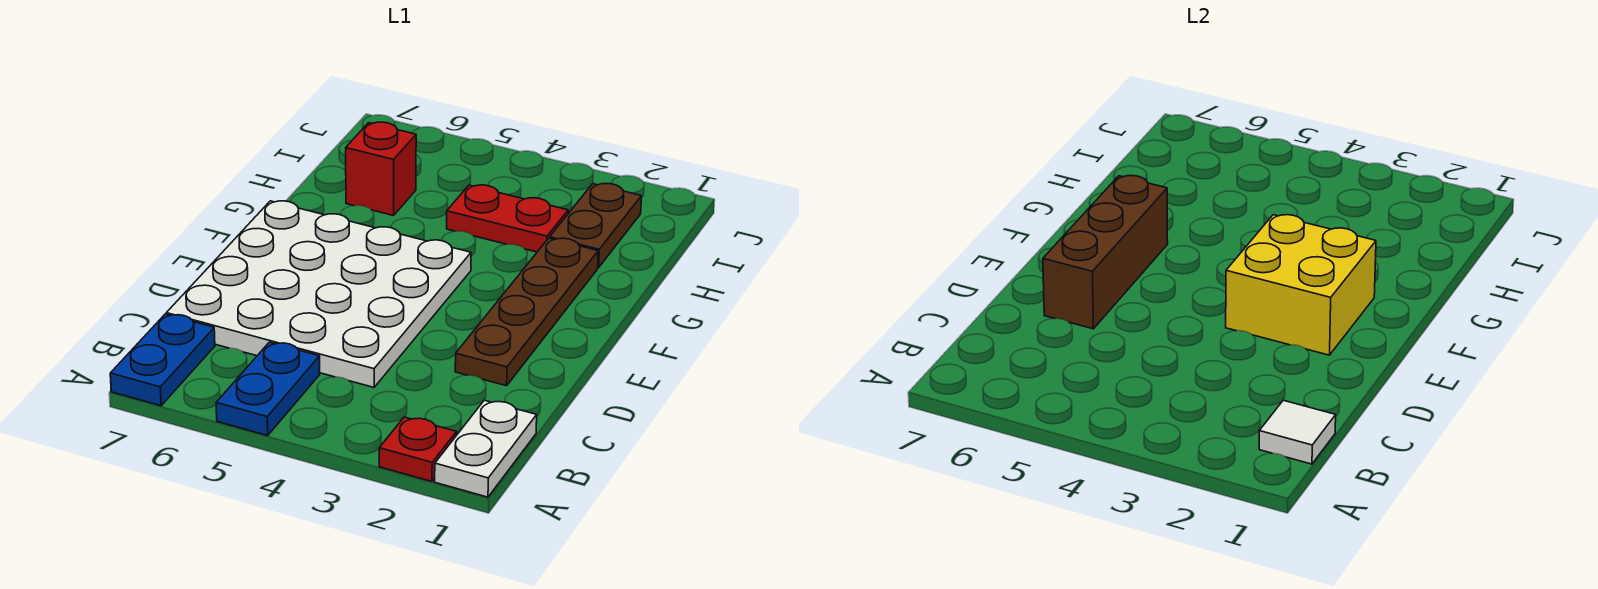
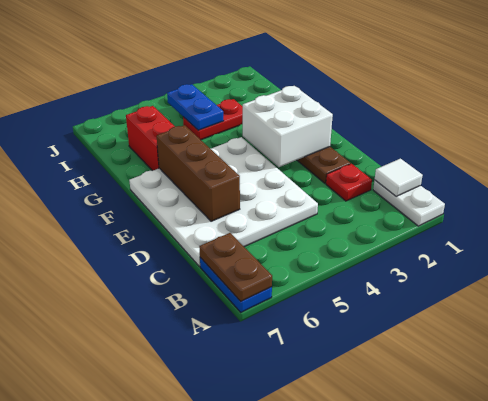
red 1x1 plate [379,417,457,481] -> red 1x1 plate moved to [326,164,372,201]
blue 1x2 plate [216,342,320,436] -> blue 1x2 plate moved to [167,84,224,130]
yellow 2x2 brick [1226,215,1376,355] -> white 2x2 brick [243,86,333,167]
brown 1x2 plate [550,184,641,268] -> brown 1x2 plate moved to [199,233,272,301]
red 1x1 brick [346,122,416,216] -> red 1x2 brick [126,106,175,171]

